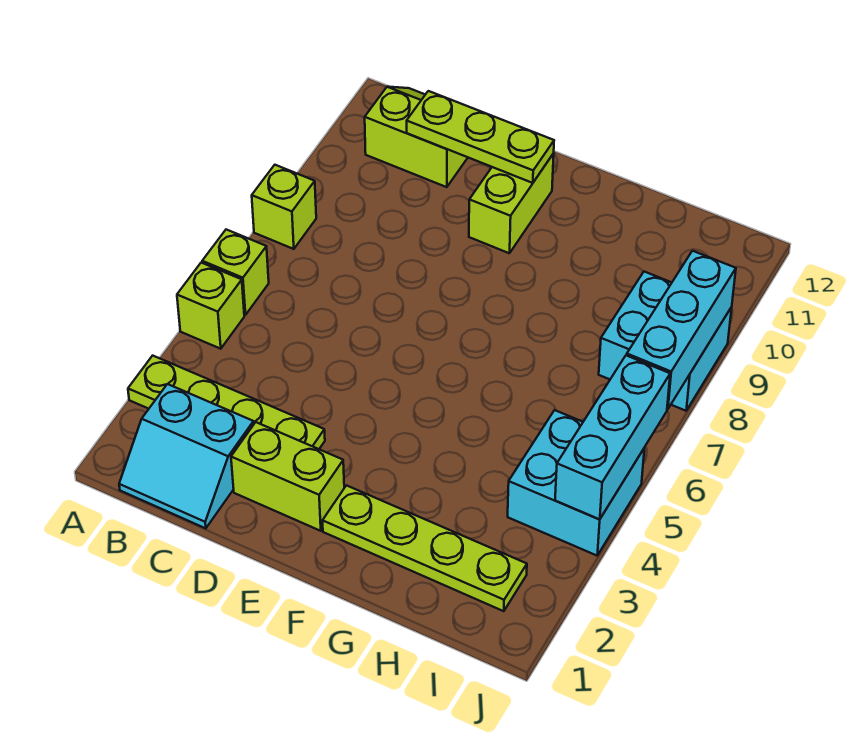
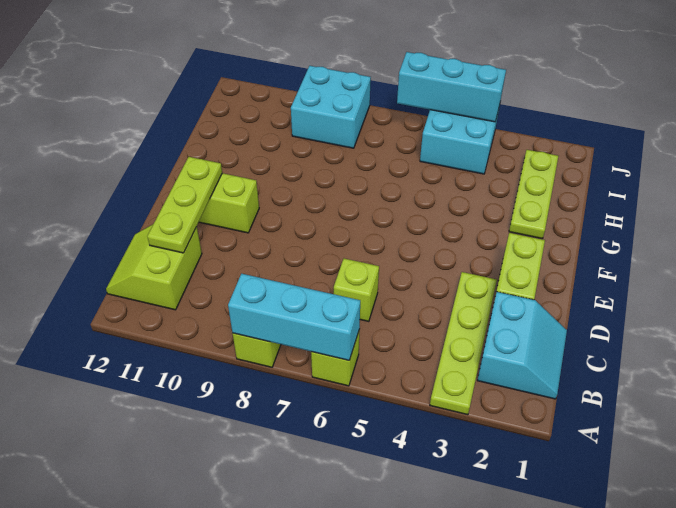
lime 1x1 brick [177,263,244,349] -> lime 1x1 brick moved to [334,259,379,322]
lime 1x4 plate [323,486,527,611] -> lime 1x3 plate [509,150,558,239]
cyan 1x3 brick [627,251,736,409] -> cyan 1x3 brick moved to [228,274,360,360]

